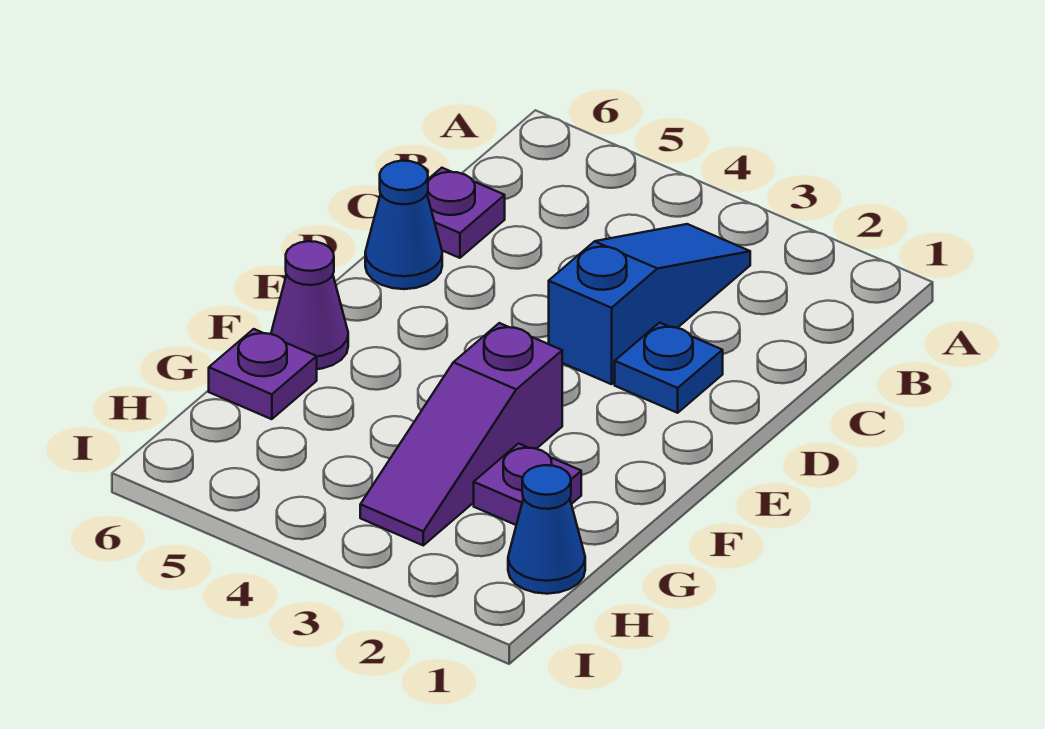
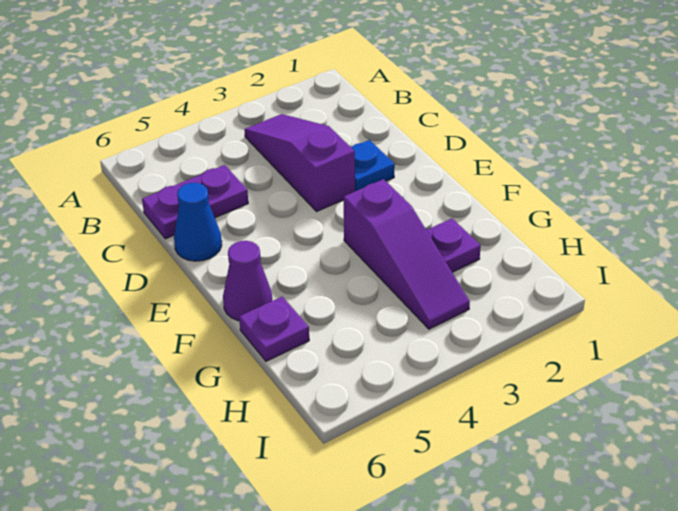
blue 1x3 slope [549,224,750,384] -> purple 1x3 slope [244,114,355,211]
purple 1x1 plate [427,168,505,258] -> purple 1x2 plate [142,165,248,239]
blue 1x1 cone [508,465,585,594] -> none

